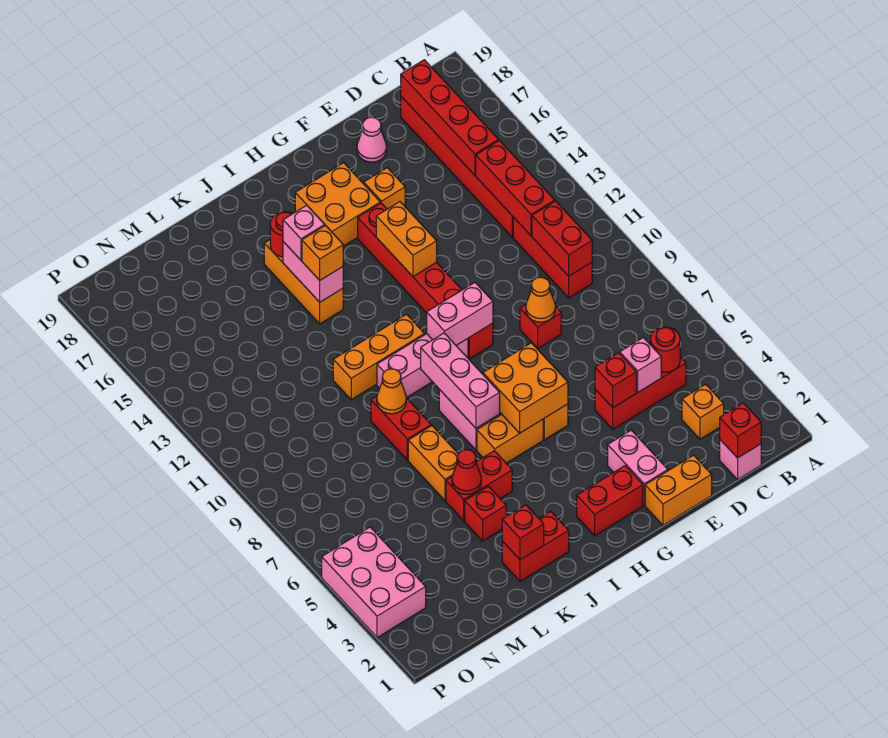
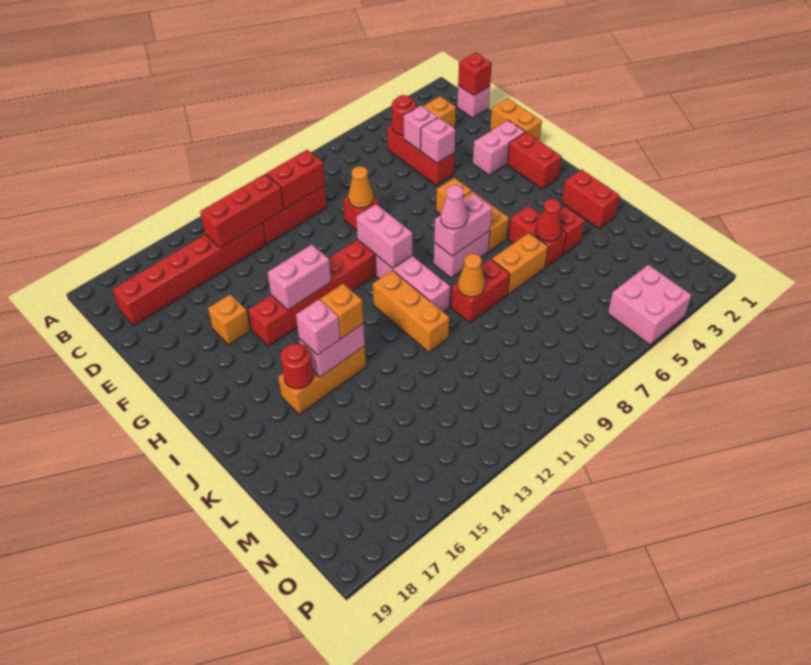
red 1x4 brick [401,60,498,175] -> none
red 1x1 brick [595,353,636,408] -> pink 1x1 brick [421,117,455,163]
pink 1x1 cone [357,117,387,162] -> pink 1x1 cone moved to [440,185,467,229]
orange 2x2 brick [483,343,568,433] -> none
orange 1x2 brick [376,202,437,277] -> pink 1x2 brick [268,244,331,310]
orange 2x2 brick [295,163,380,246] -> none
pink 1x3 brick [421,333,500,428] -> pink 1x2 brick [434,194,492,256]
red 1x1 brick [502,505,544,560] -> none
pink 2x3 brick [322,527,426,638] -> pink 2x2 brick [608,265,691,345]

